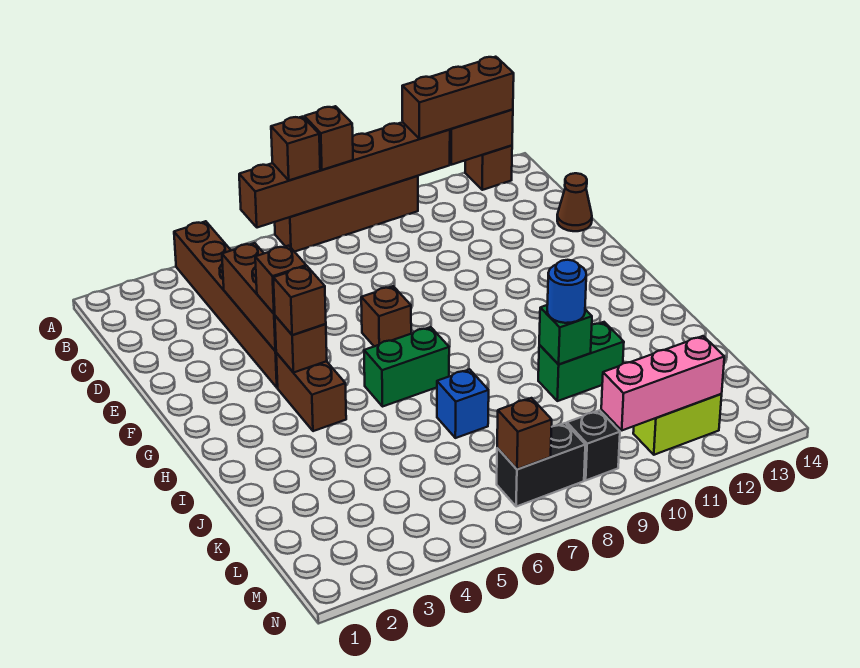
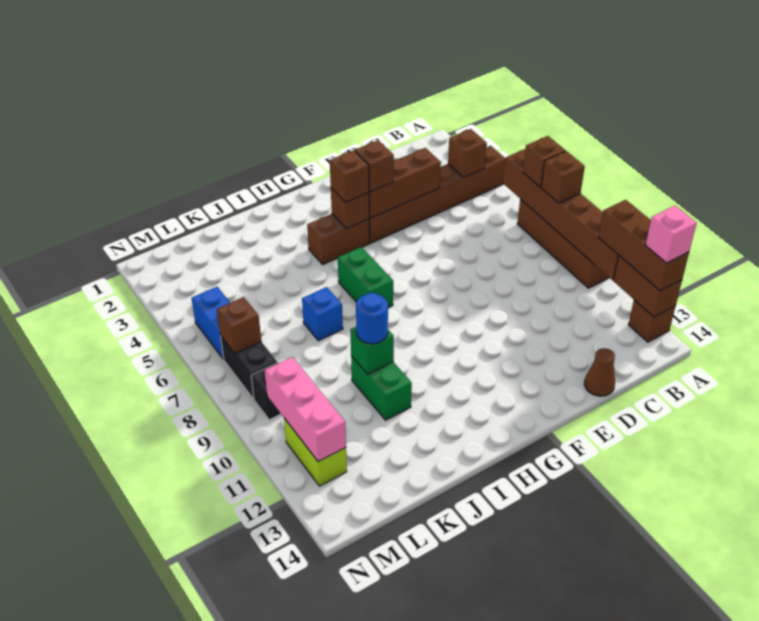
none -> pink 1x1 brick [646,206,697,263]
brown 1x1 brick [361,286,411,346] -> brown 1x1 brick moved to [448,129,486,178]
none -> blue 1x2 brick [192,287,230,359]

